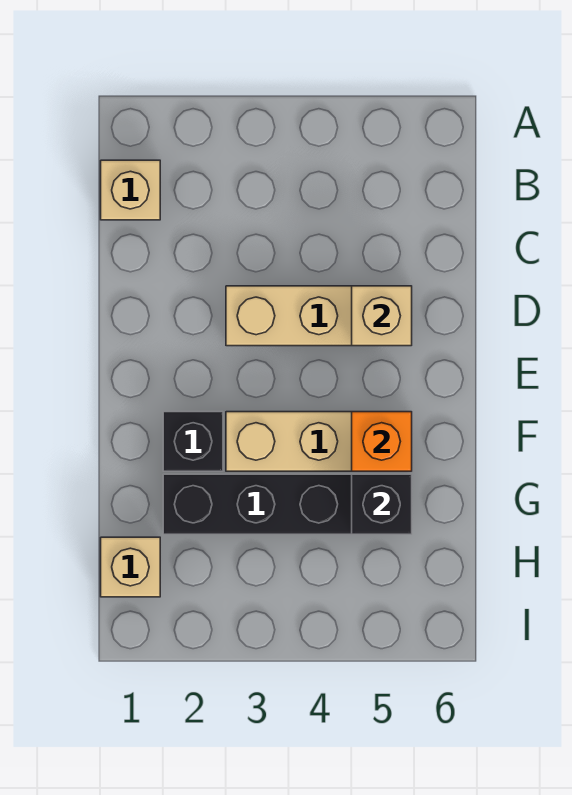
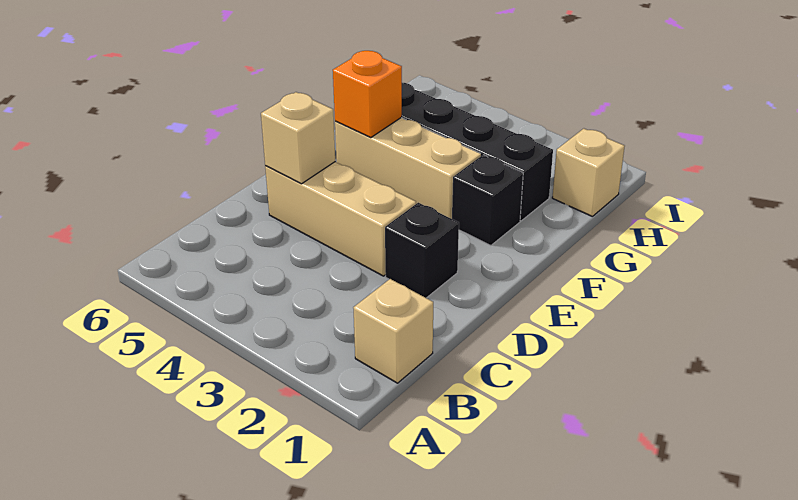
black 1x1 brick [352,474,412,534] -> black 1x1 brick moved to [385,203,459,298]

